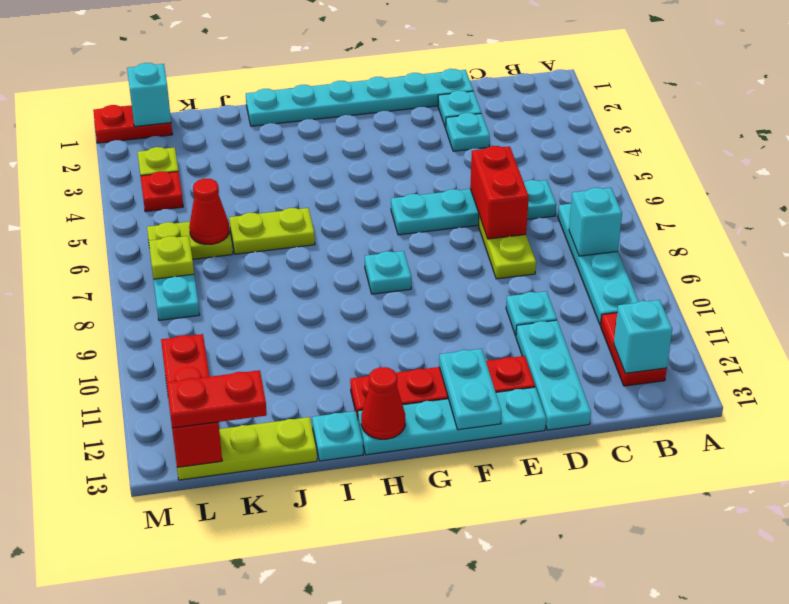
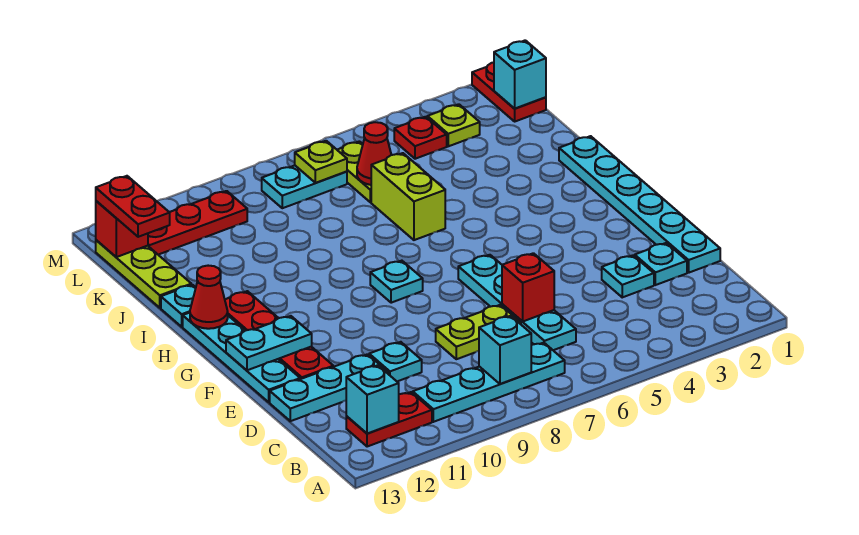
red 1x2 brick [470,146,529,239] -> red 1x1 brick [502,253,554,322]
lime 1x2 plate [229,208,315,254] -> lime 1x2 brick [371,153,445,240]

